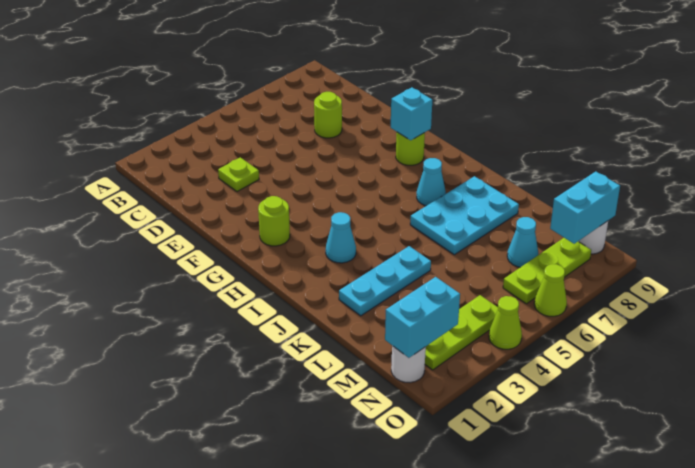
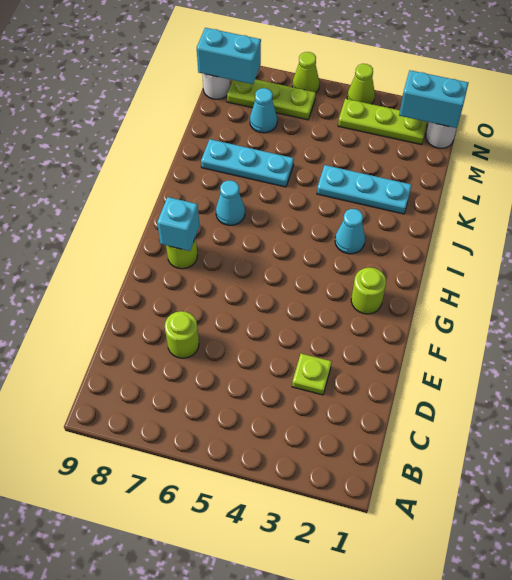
cyan 2x3 plate [410,176,519,255] -> cyan 1x3 plate [201,139,294,187]

